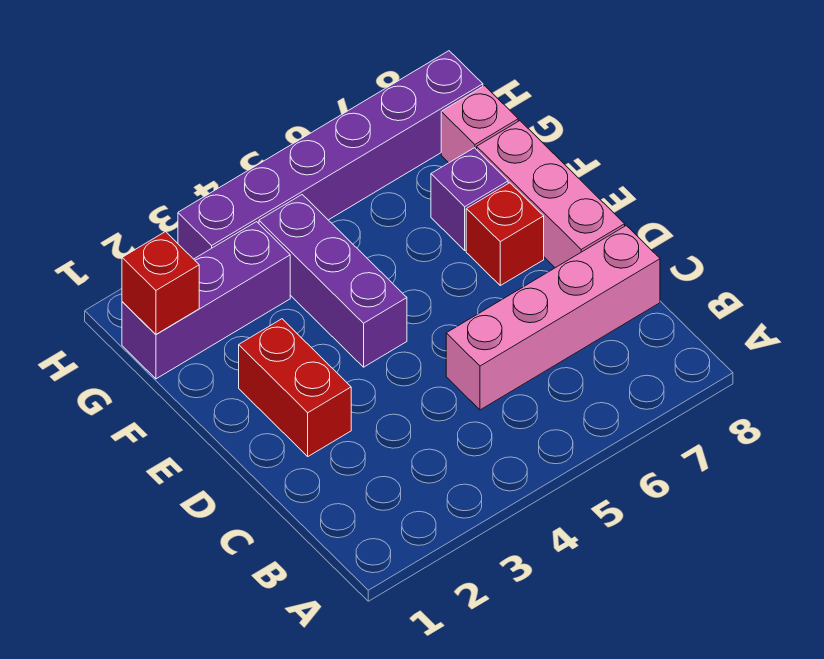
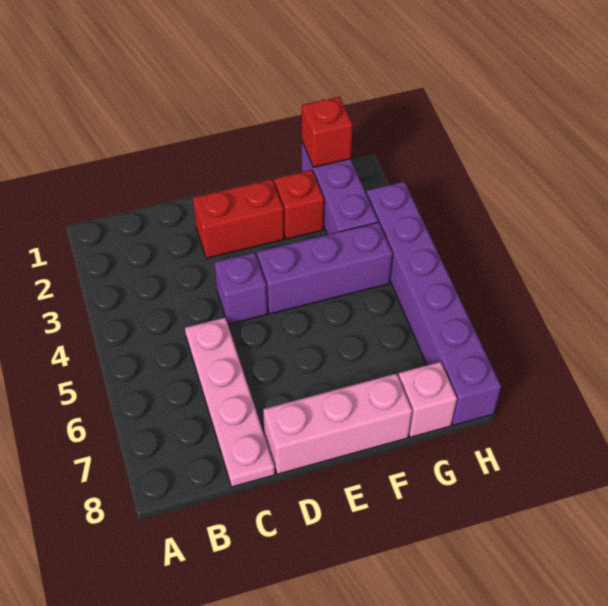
pink 1x4 brick [446,226,660,410] -> pink 1x4 plate [185,317,275,487]
red 1x1 brick [466,183,544,285] -> red 1x1 brick moved to [274,170,324,239]
purple 1x1 brick [431,148,508,250] -> purple 1x1 brick moved to [214,252,267,324]

